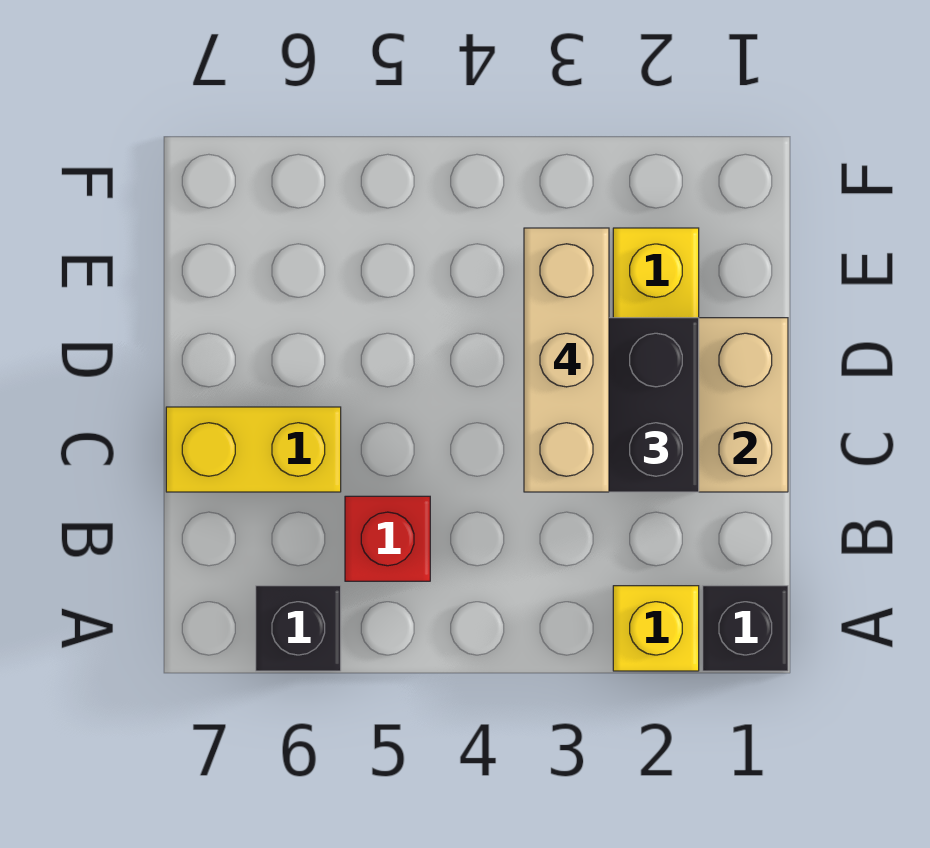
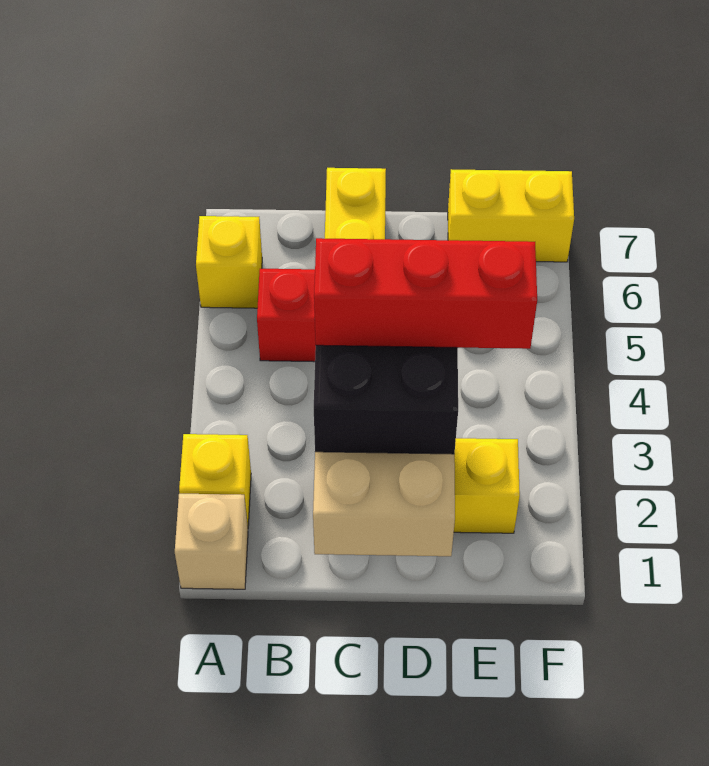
black 1x1 brick [703,586,788,671] -> tan 1x1 brick [175,494,248,589]
black 1x1 brick [256,586,341,671] -> yellow 1x1 brick [196,216,262,308]
tan 1x3 brick [524,228,609,492] -> red 1x3 brick [314,238,537,349]
none -> yellow 1x2 brick [448,169,574,262]

